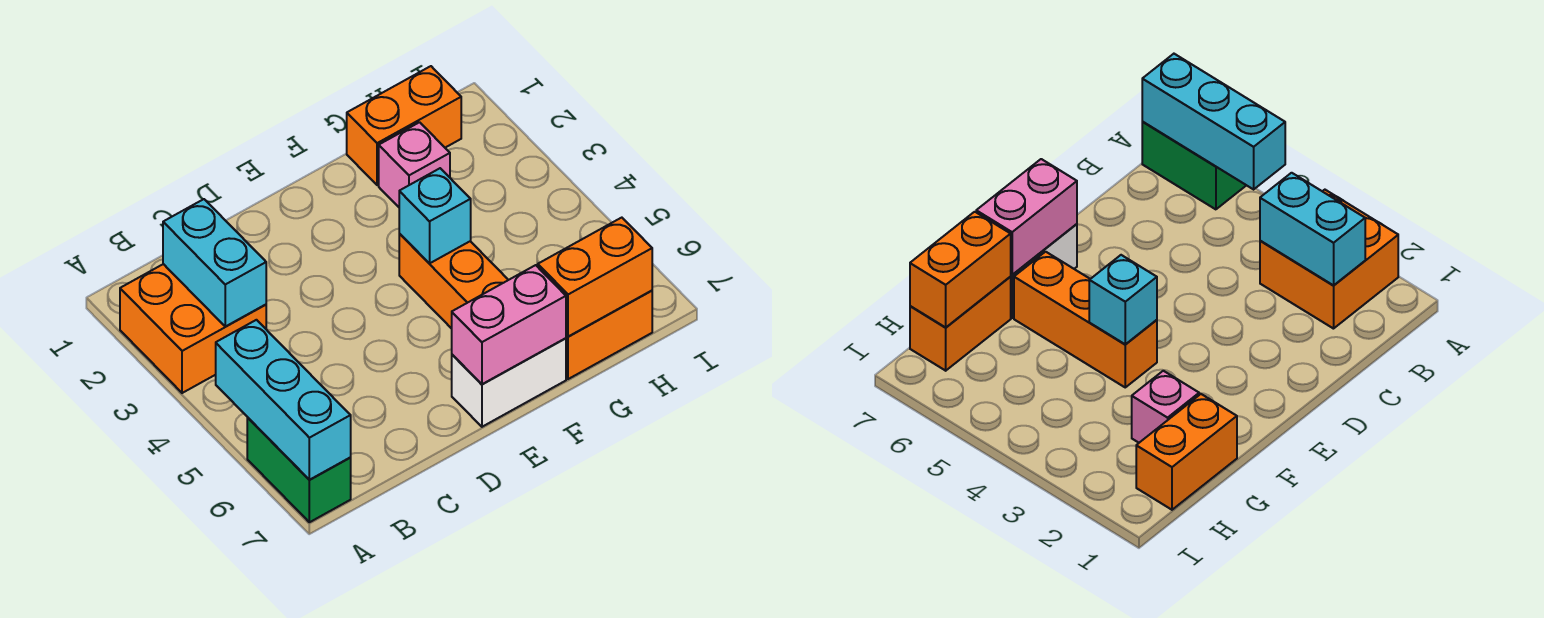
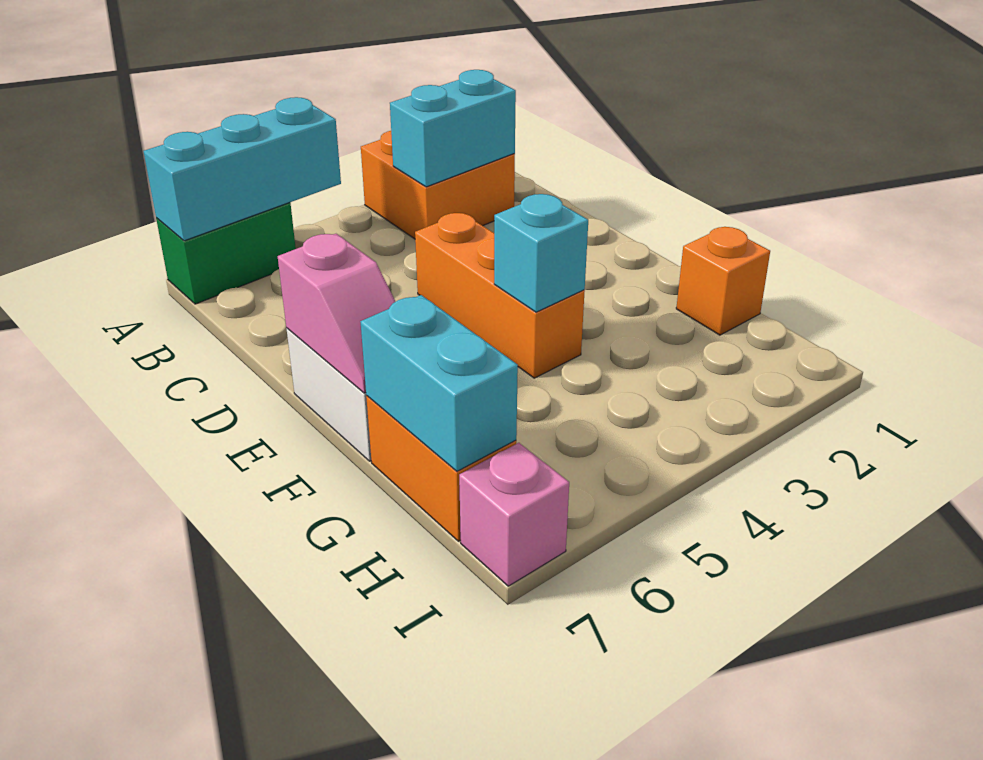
pink 1x2 brick [452,265,566,384] -> pink 1x2 slope [278,234,396,393]
orange 1x3 brick [399,234,508,329] -> orange 1x3 brick turned to [415,213,585,378]
orange 1x2 brick [347,66,461,185] -> orange 1x1 brick [676,227,770,335]
pink 1x1 brick [379,122,450,207] -> pink 1x1 brick moved to [459,443,569,586]
orange 1x2 brick [537,218,652,337] -> cyan 1x2 brick [360,295,518,471]

